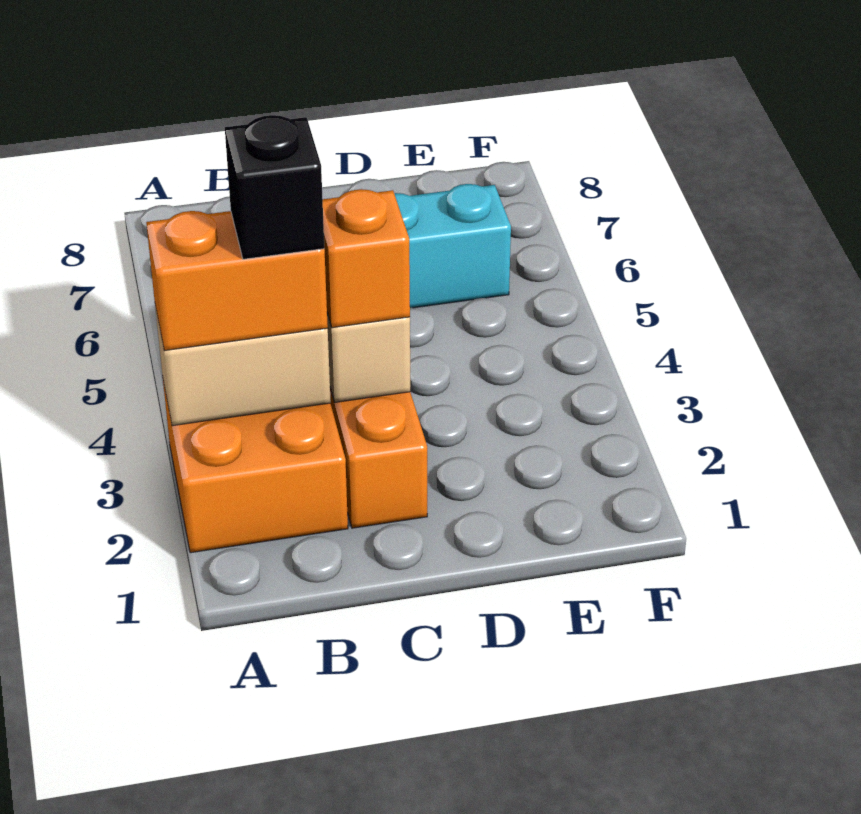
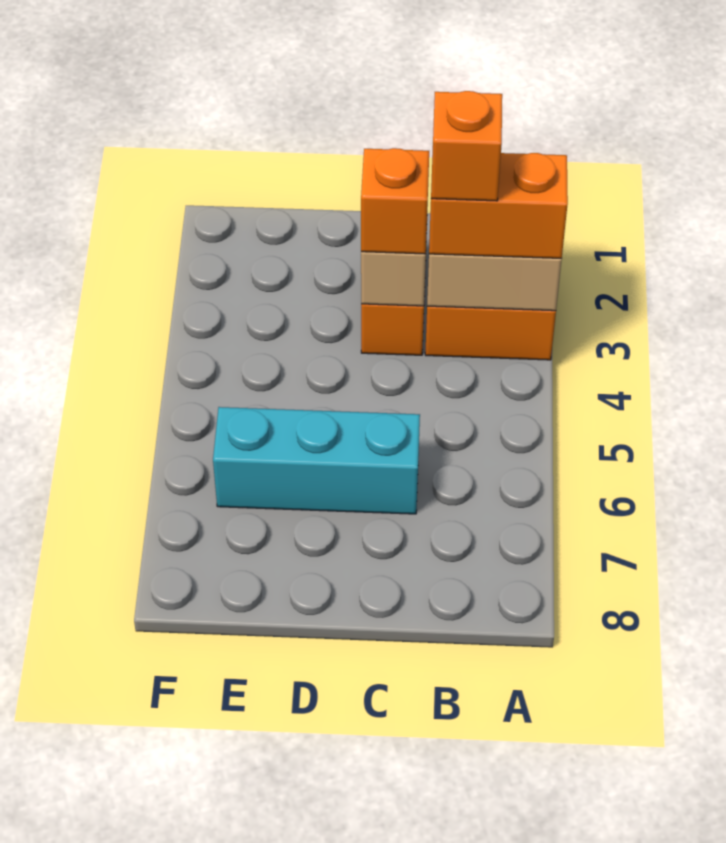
black 1x1 brick [225,115,324,259] -> orange 1x1 brick [431,91,502,201]

